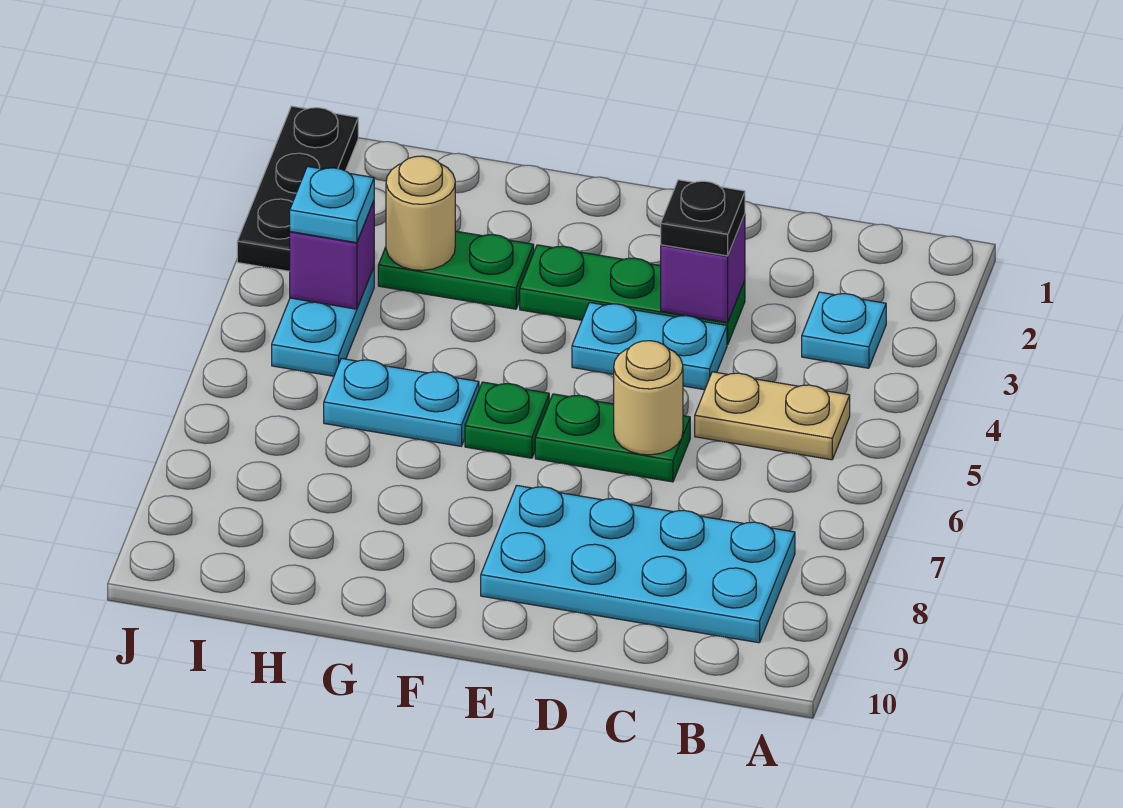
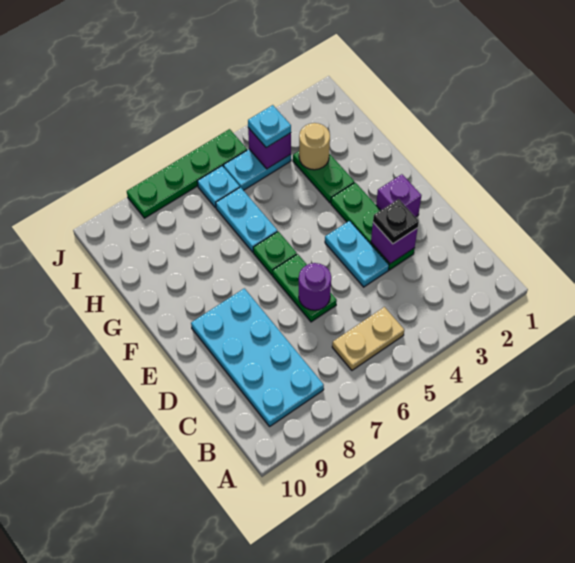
cyan 1x1 plate [802,292,886,368] -> cyan 1x1 plate moved to [197,166,240,208]
tan 1x2 plate [695,372,850,460] -> tan 1x2 plate turned to [332,307,404,370]
tan 1x1 round brick [614,341,683,455] -> purple 1x1 round brick [299,263,331,310]
none -> purple 1x1 brick [376,174,421,217]
black 1x3 plate [237,106,358,271] -> none
none -> green 1x4 plate [127,129,247,218]

